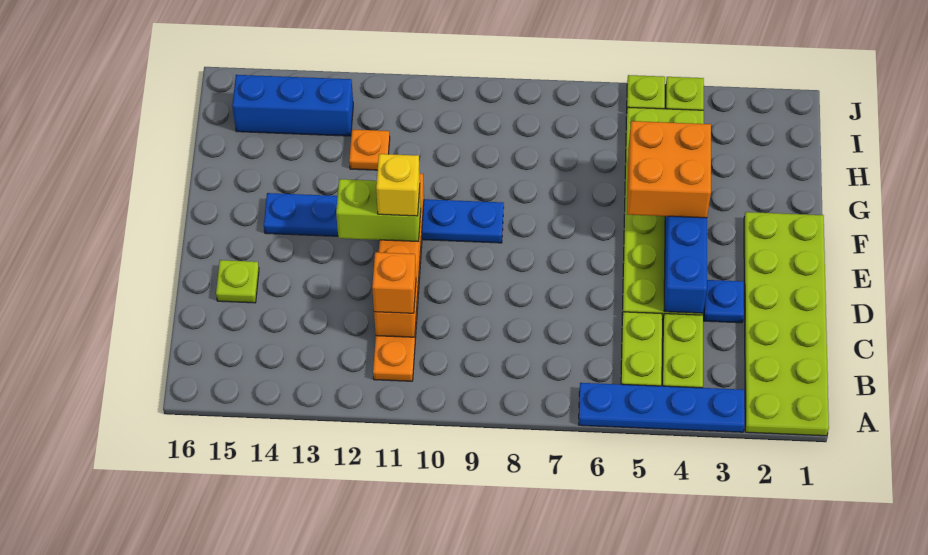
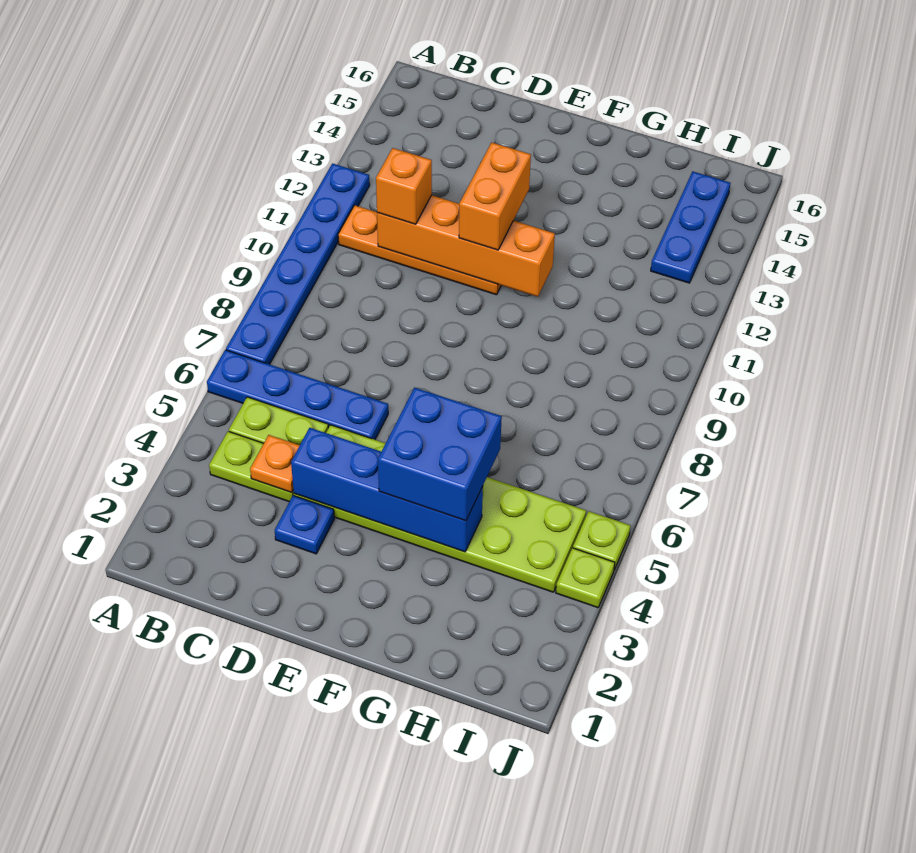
lime 2x6 plate [744,212,829,436] -> none
blue 1x4 plate [579,383,745,432] -> blue 1x4 plate turned to [207,350,388,440]
lime 1x1 plate [216,260,259,303] -> none
lime 1x2 brick [336,179,421,242] -> orange 1x2 brick [459,142,531,250]
yellow 1x1 brick [376,154,420,216] -> none
orange 2x2 brick [627,121,711,218] -> blue 2x2 brick [378,388,502,521]
blue 1x6 plate [264,193,504,243] -> blue 1x6 plate moved to [226,164,370,364]
orange 1x1 plate [349,130,390,170] -> orange 1x1 plate moved to [250,435,300,492]
blue 1x3 brick [232,75,353,136] -> blue 1x3 plate [651,171,730,283]

